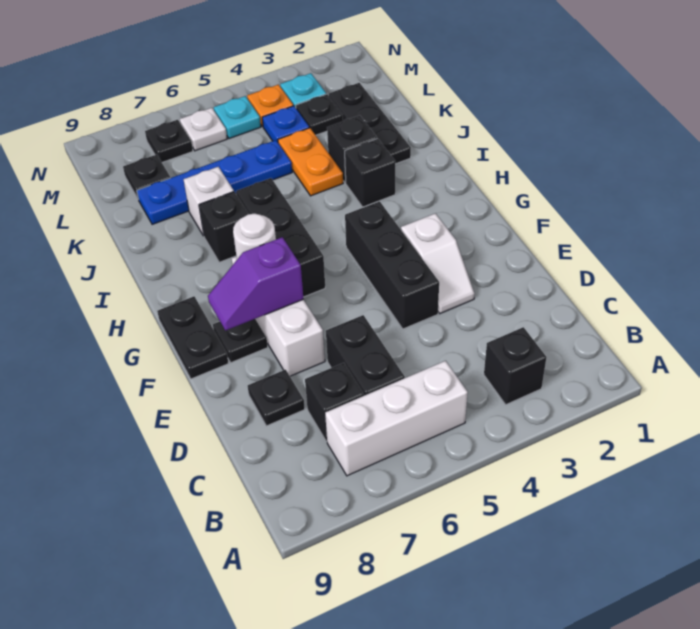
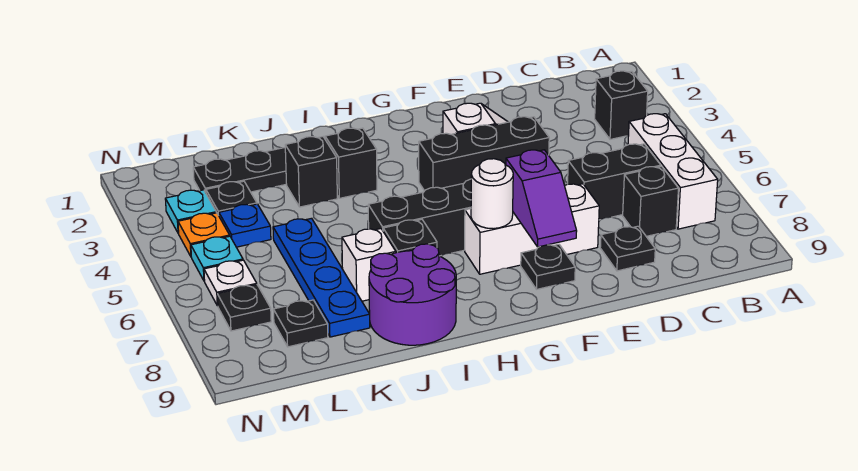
black 1x2 plate [157,297,229,379] -> none
none -> purple 2x2 round brick [369,244,456,345]
orange 1x2 plate [278,128,343,196] -> none

